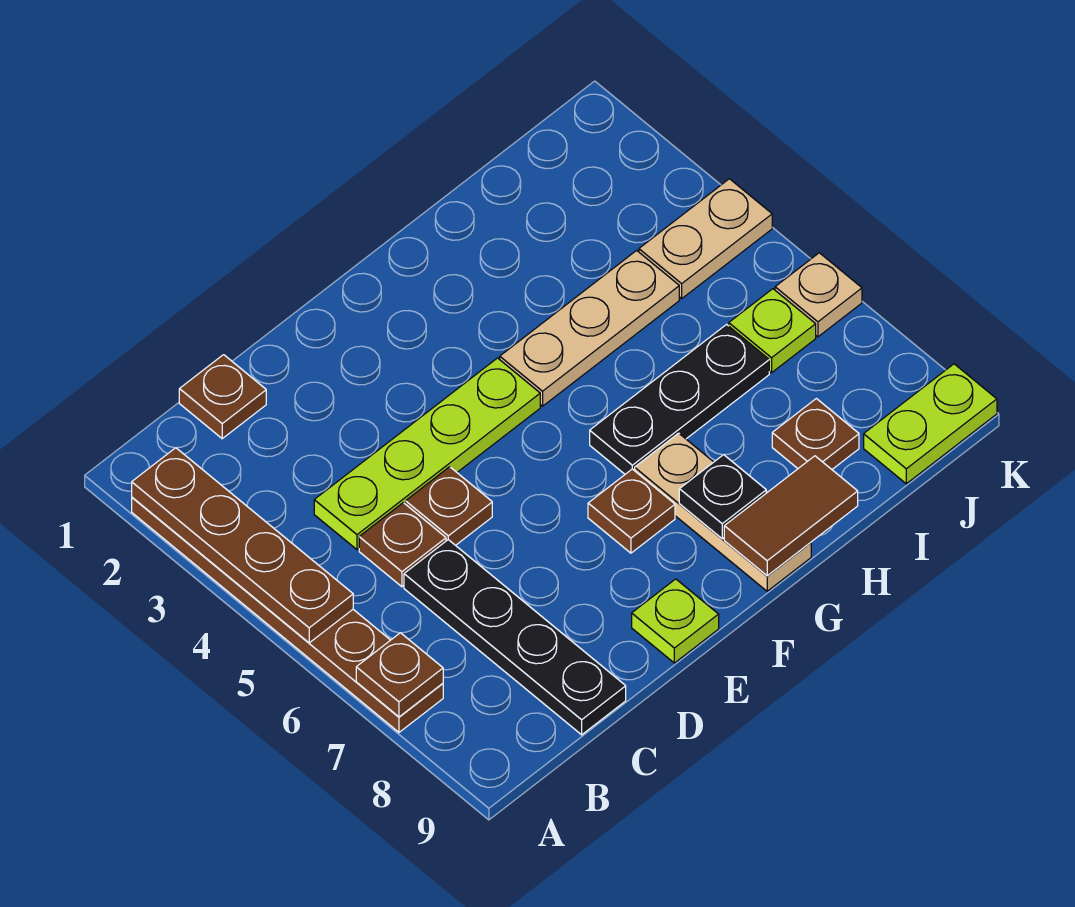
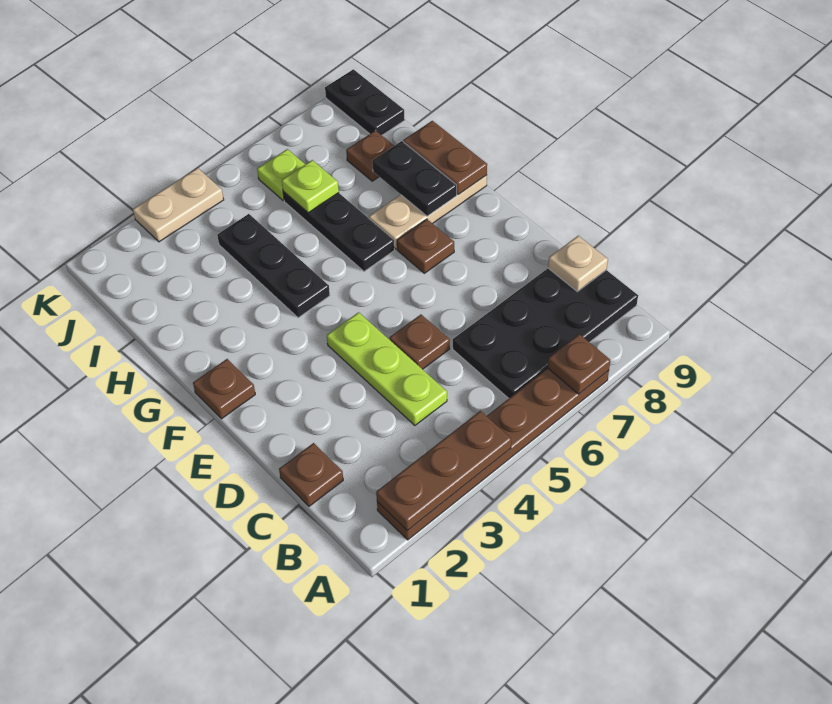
brown 1x4 plate [132,448,353,643] -> brown 1x3 plate [376,411,511,531]
lime 1x4 plate [314,358,540,550] -> lime 1x3 plate [327,312,447,425]
brown 1x1 plate [359,503,446,587] -> brown 1x1 plate moved to [193,359,255,419]
black 1x4 plate [404,540,626,735] -> black 2x4 plate [453,268,638,399]
lime 1x1 plate [632,579,719,663] -> lime 1x1 plate moved to [282,160,339,213]
tan 1x3 plate [500,250,679,406] -> black 1x3 plate [217,214,330,318]
black 1x1 plate [679,455,766,539] -> black 1x2 plate [372,141,457,216]
brown 1x2 tile [724,456,858,576] -> brown 1x2 plate [403,121,487,195]
tan 1x2 plate [639,179,772,299] -> tan 1x2 plate turned to [133,168,224,242]
lime 1x2 plate [864,364,997,484] -> black 1x2 plate [325,69,405,135]
tan 1x1 plate [775,253,862,337] -> tan 1x1 plate moved to [548,236,608,292]

